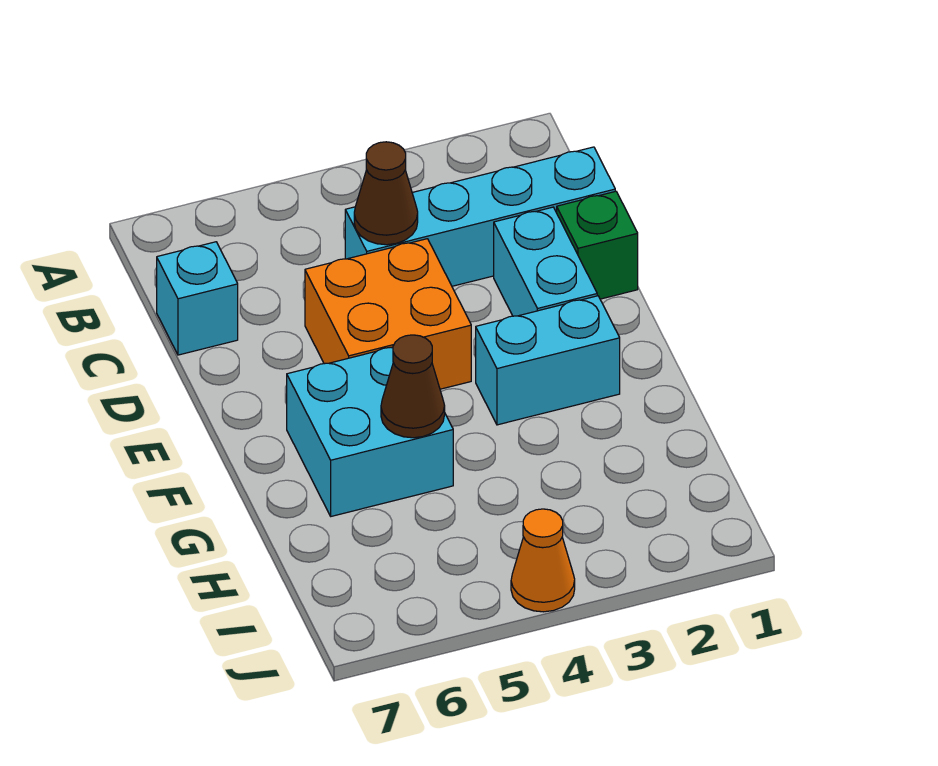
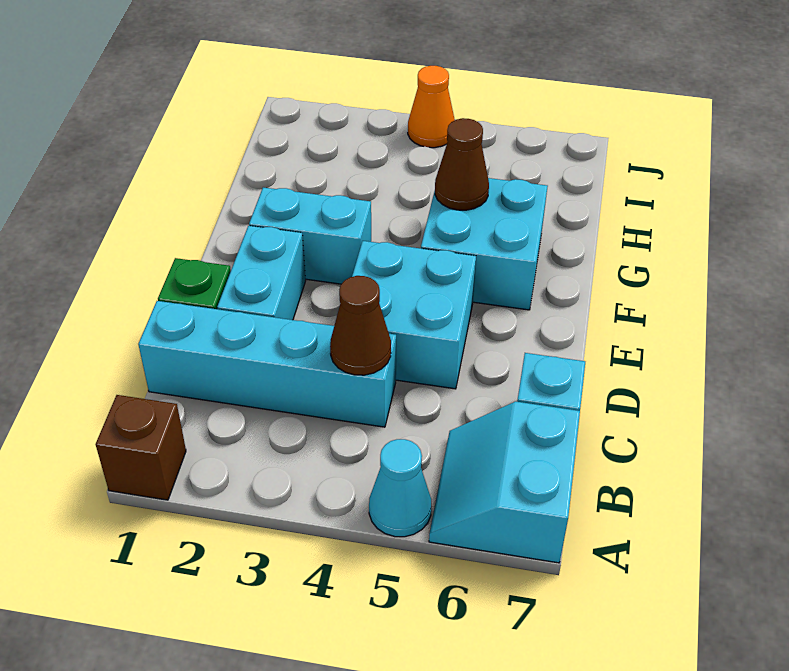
none -> brown 1x1 brick [96,395,186,500]
none -> cyan 1x1 cone [369,439,431,537]
none -> cyan 2x2 slope [429,402,580,563]
orange 2x2 brick [305,239,471,389] -> cyan 2x2 brick [352,241,476,389]

